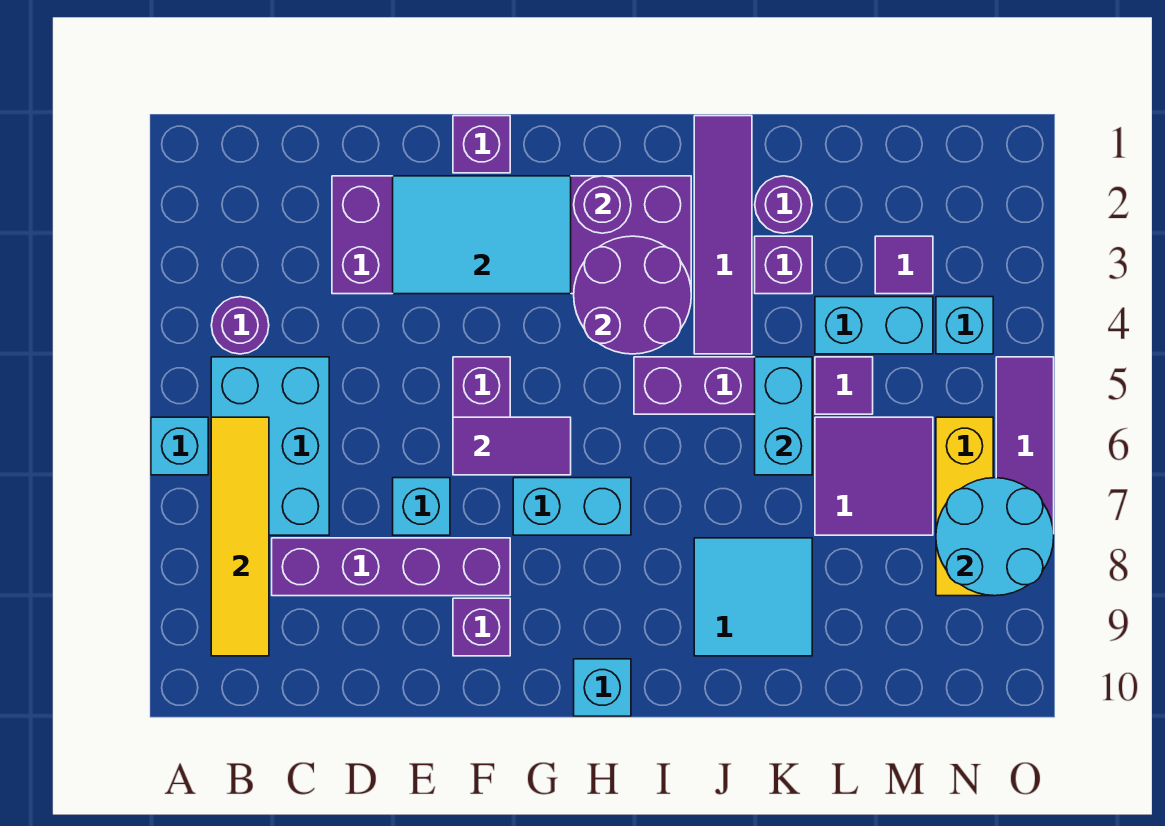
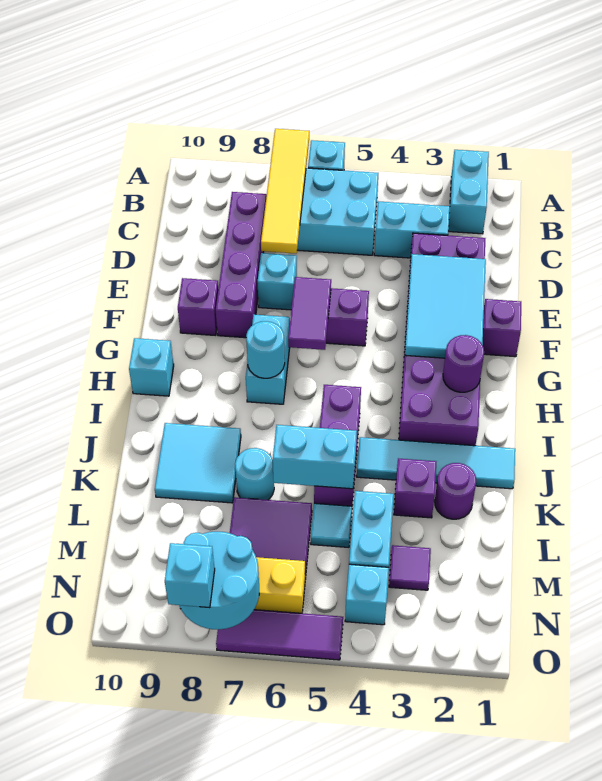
none -> cyan 1x2 brick [449,150,489,234]
purple 1x1 round brick [211,297,269,354] -> none
yellow 1x4 tile [211,417,269,656] -> yellow 1x4 tile turned to [261,129,309,254]
none -> cyan 1x2 brick [374,201,450,258]
purple 2x2 round brick [574,236,691,354] -> none
none -> cyan 1x1 round brick [246,321,285,378]
purple 1x4 tile [694,116,752,354] -> cyan 1x4 tile [357,437,515,489]
none -> cyan 1x1 round brick [235,448,274,500]
purple 1x1 tile [815,357,873,414] -> cyan 1x1 tile [311,503,352,547]
none -> cyan 1x1 brick [165,543,215,608]

